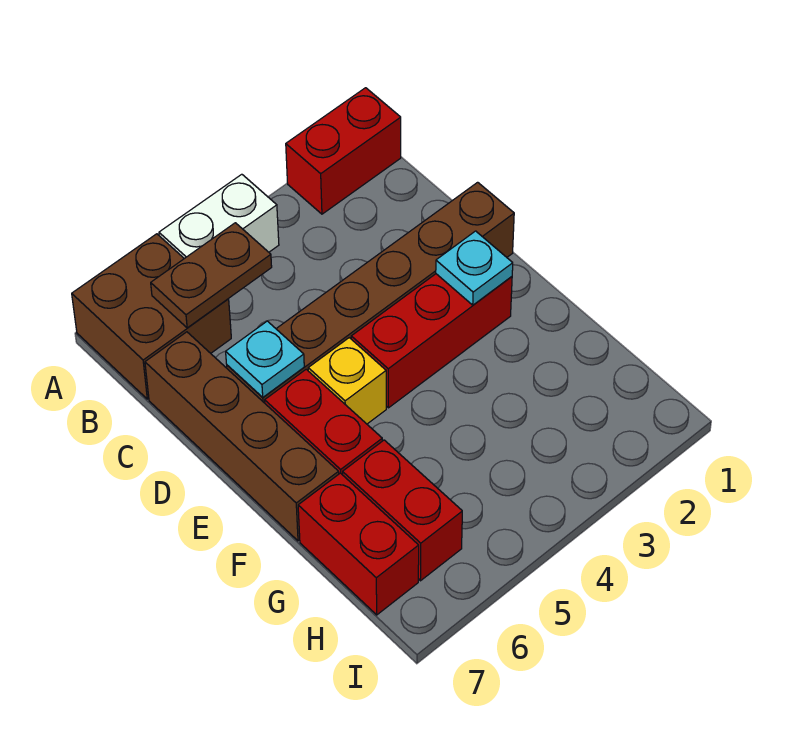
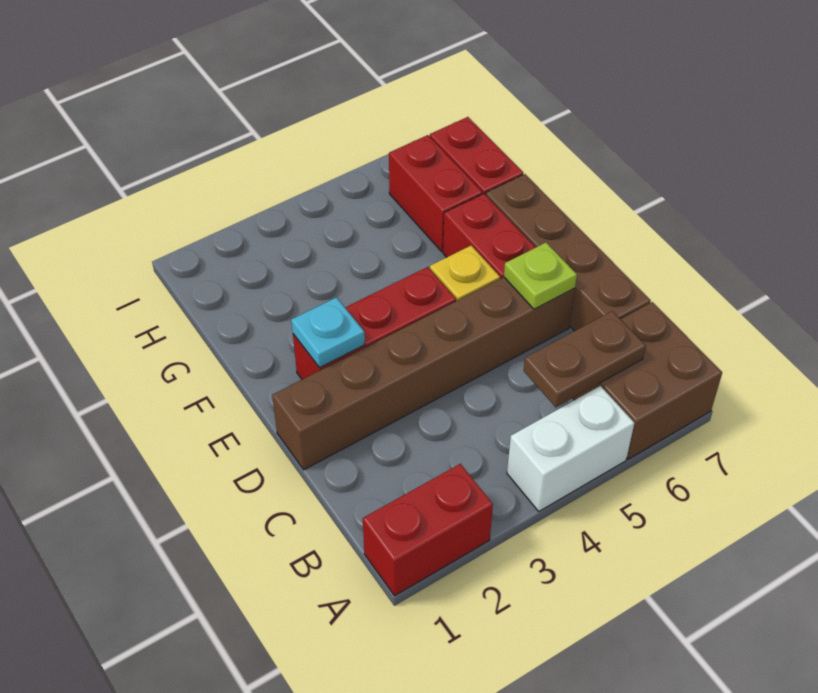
cyan 1x1 plate [226,321,304,397] -> lime 1x1 plate [504,243,577,309]

